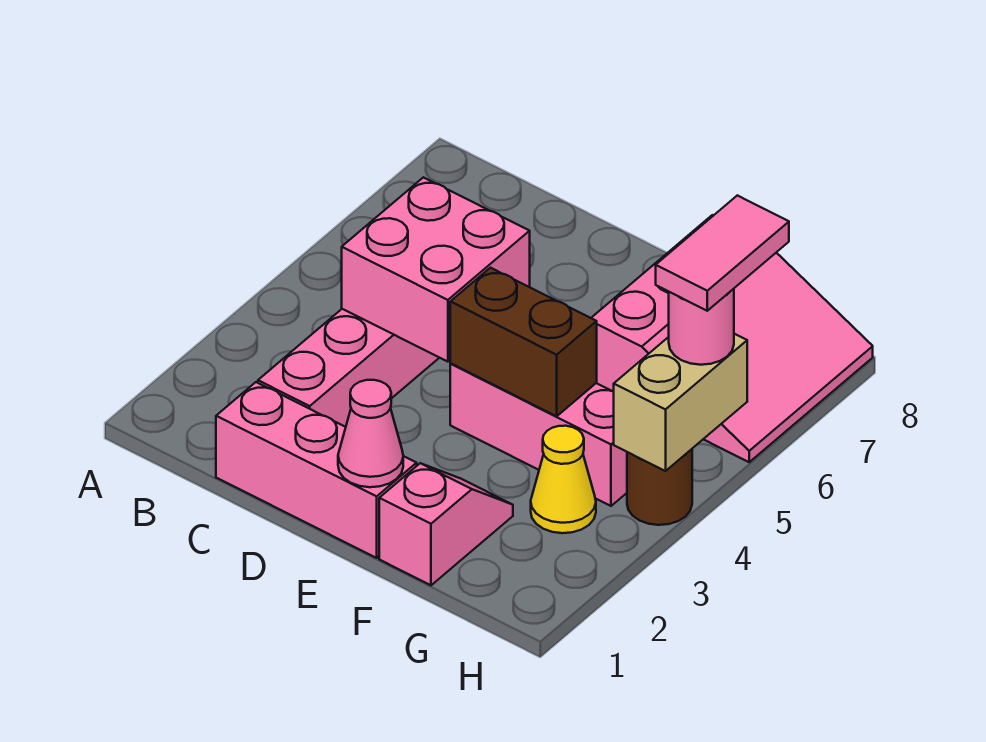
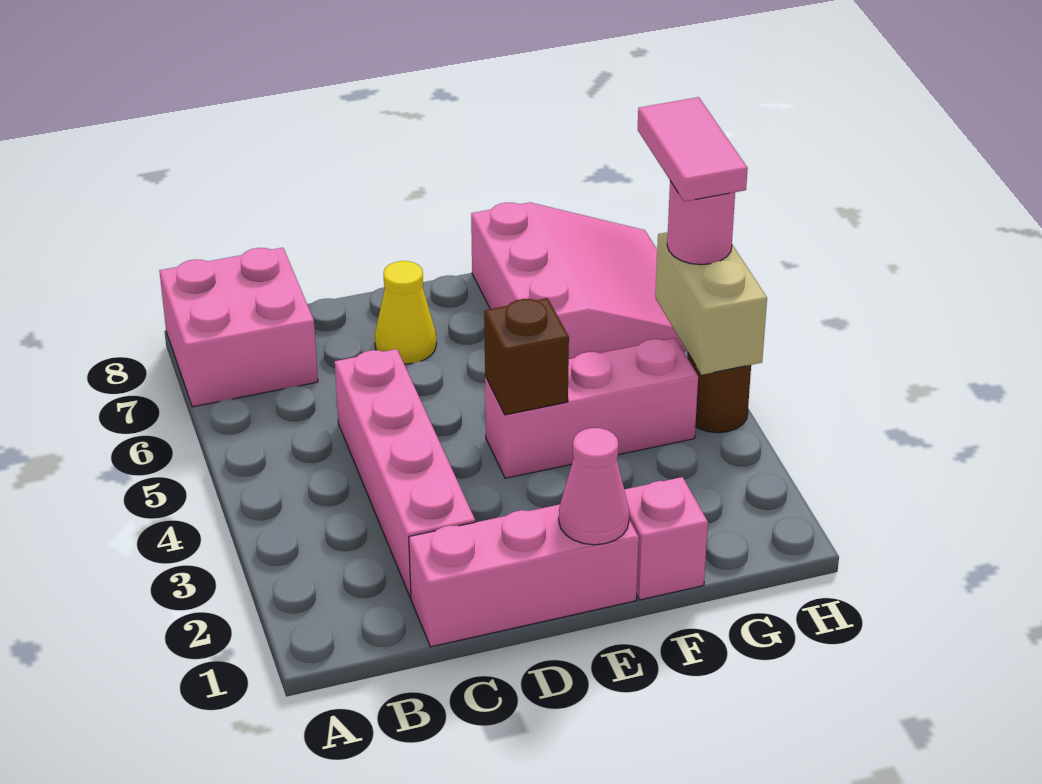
pink 2x2 brick [342,177,530,362] -> pink 2x2 brick moved to [159,248,318,407]
brown 1x2 brick [450,268,597,416] -> brown 1x1 brick [484,298,569,415]
yellow 1x1 cone [531,426,596,533] -> yellow 1x1 cone moved to [375,261,436,364]

